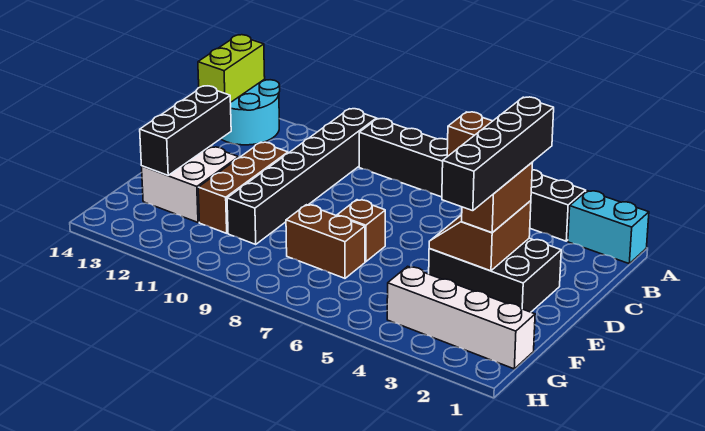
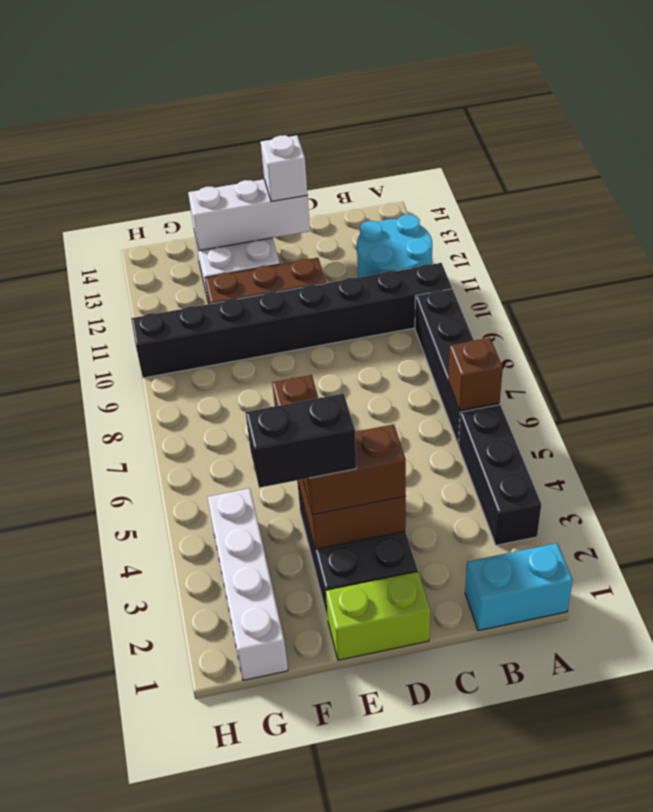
cyan 1x2 brick [568,191,649,264] -> cyan 1x2 brick turned to [465,543,573,631]
black 1x6 brick [227,109,376,244] -> black 1x8 brick [131,263,452,378]
cyan 2x2 round brick [221,79,280,145] -> cyan 2x2 round brick moved to [357,215,432,278]
lime 1x2 brick [198,35,265,102] -> lime 1x2 brick moved to [326,572,430,660]
black 1x4 brick [442,97,554,211] -> black 1x2 brick [245,394,356,488]
black 1x3 brick [140,86,231,175] -> white 1x3 brick [188,179,310,251]
none -> white 1x1 brick [261,135,307,201]
brown 1x2 brick [286,205,365,278] -> none

